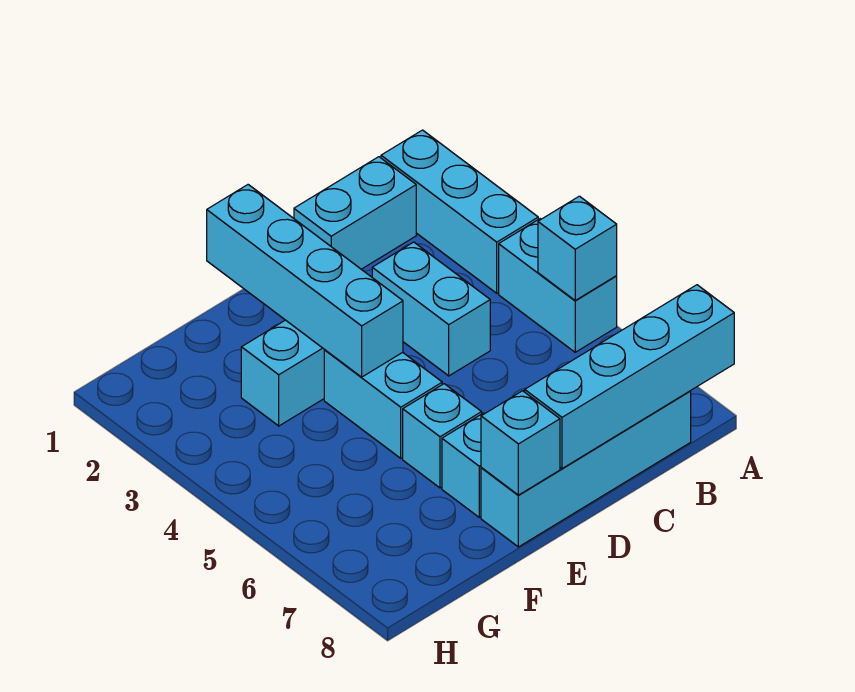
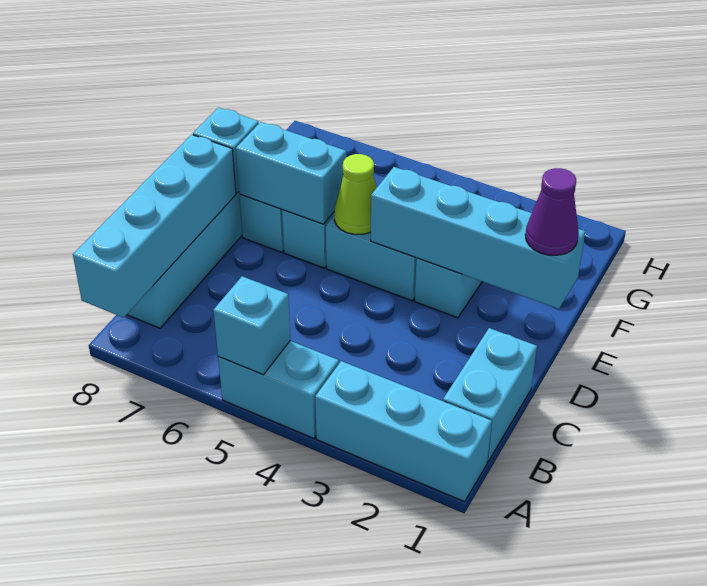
cyan 1x2 brick [372,242,490,376] -> cyan 1x2 brick moved to [236,122,346,224]
none -> purple 1x1 cone [525,168,579,255]
none -> lime 1x1 cone [334,154,377,234]

